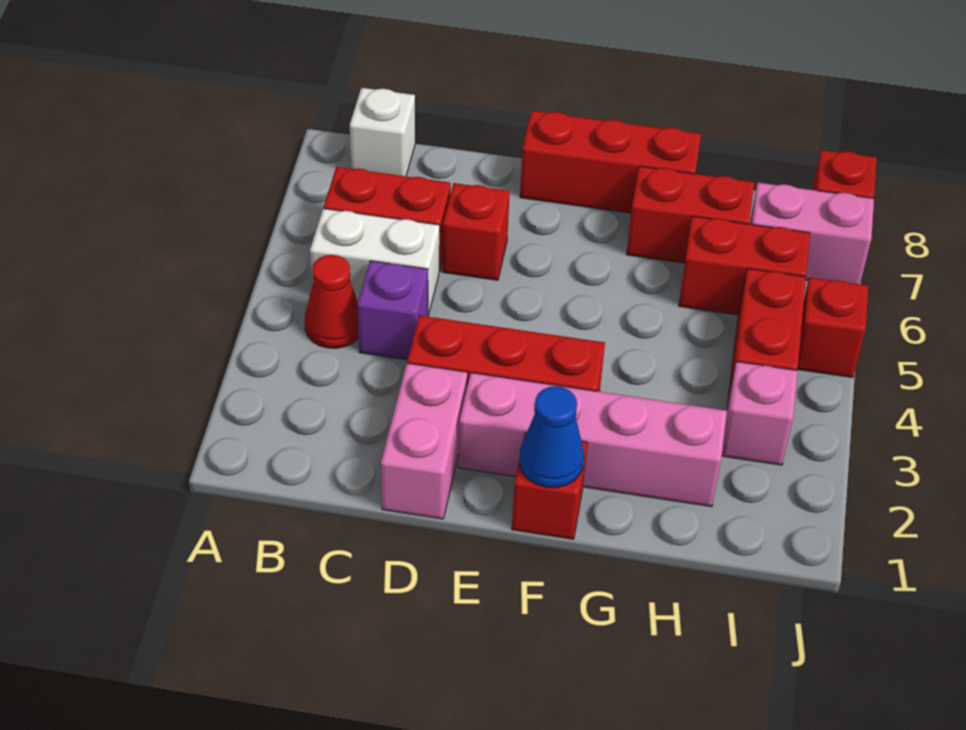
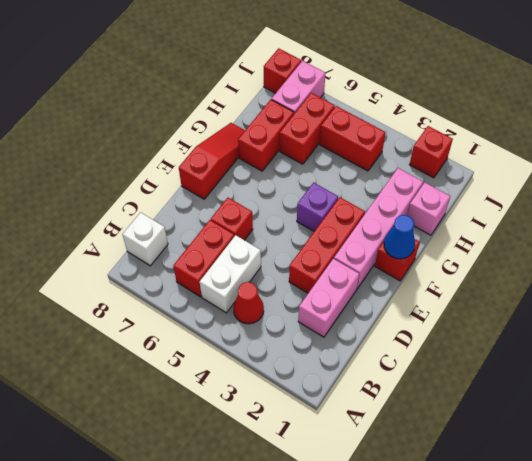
purple 1x1 brick [357,261,428,360] -> purple 1x1 brick moved to [297,183,338,231]
pink 1x2 brick [381,363,467,519] -> pink 1x2 brick turned to [298,259,359,337]
red 1x3 brick [520,111,701,213] -> red 1x3 slope [179,123,245,199]
pink 1x1 brick [722,362,797,465] -> pink 1x1 brick moved to [407,183,450,235]
red 1x1 brick [797,277,868,378] -> red 1x1 brick moved to [410,126,453,178]

